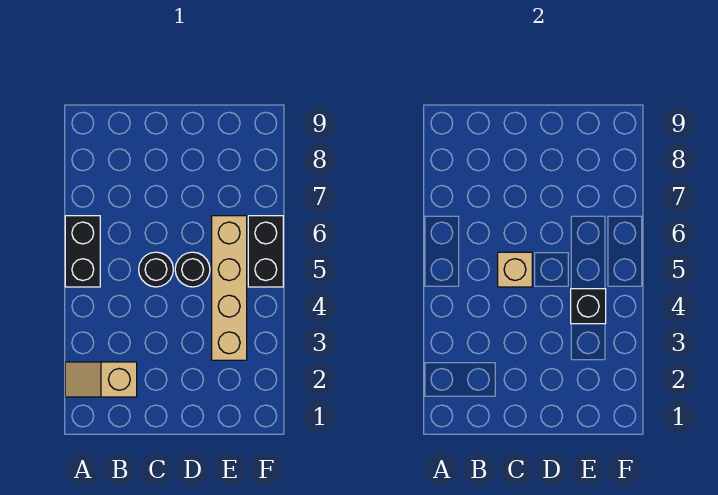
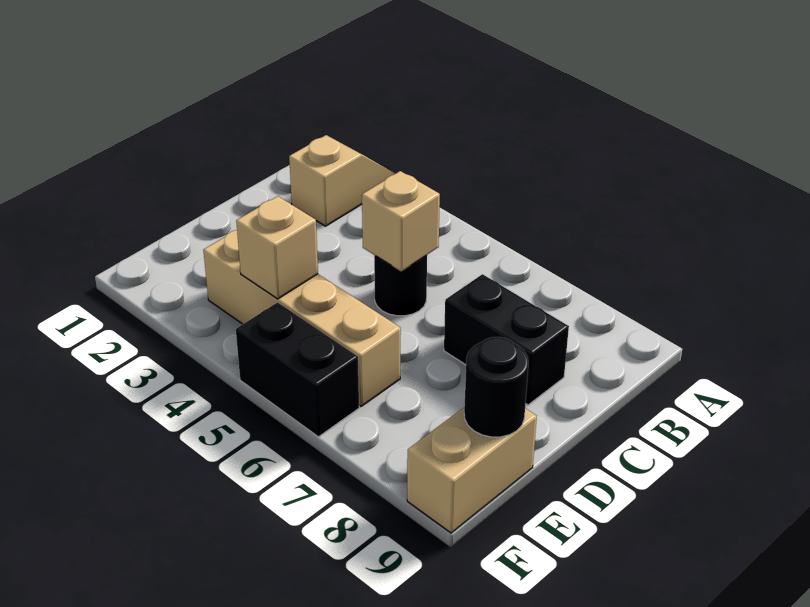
black 1x2 brick [65,216,100,287] -> black 1x2 brick moved to [444,274,569,405]
black 1x1 round brick [175,252,210,287] -> black 1x1 round brick moved to [464,337,528,437]
black 1x1 brick [571,289,606,324] -> tan 1x1 brick [236,196,318,299]
none -> tan 1x2 brick [407,408,537,533]

